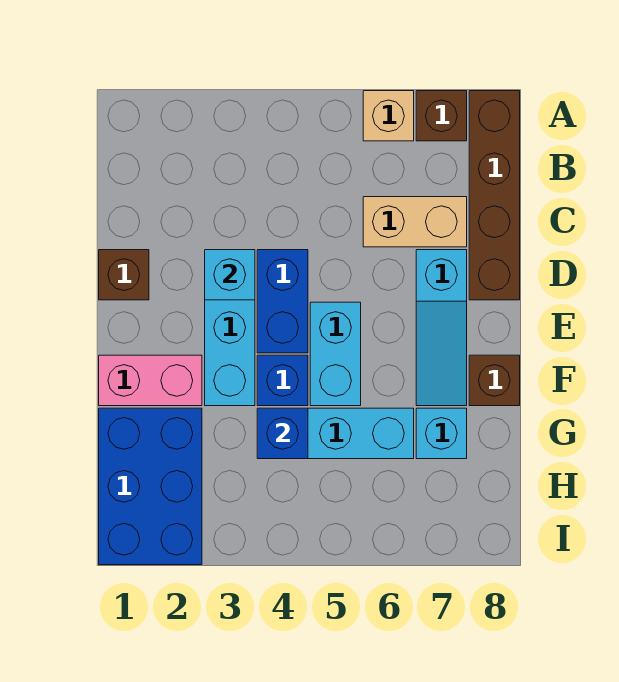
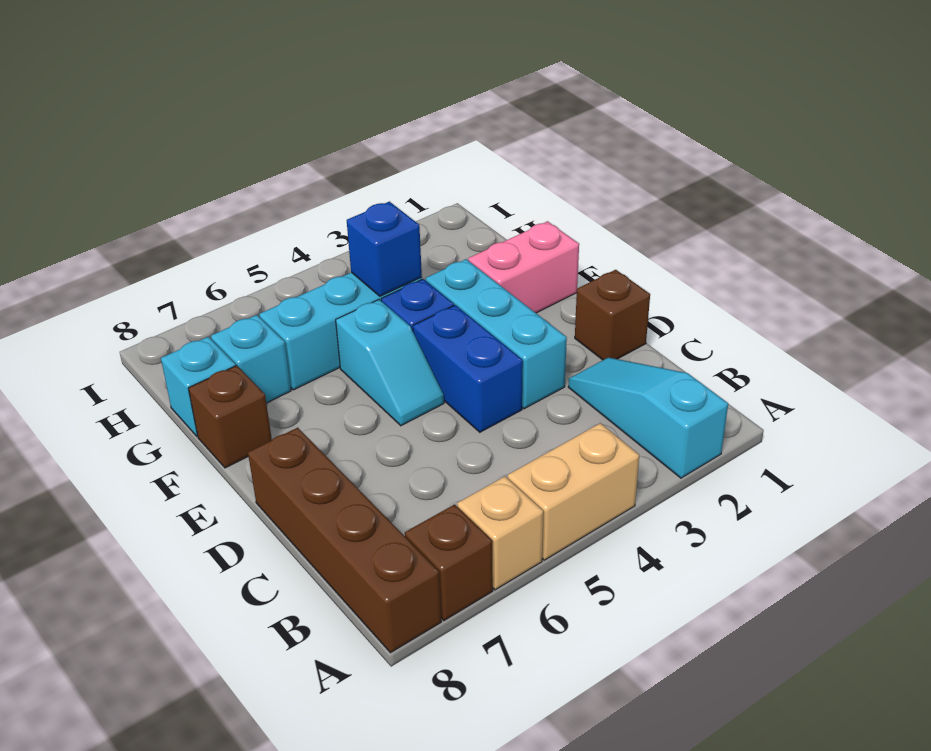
tan 1x2 brick [363,197,467,247] -> tan 1x2 brick moved to [508,423,639,560]
cyan 1x1 brick [205,250,255,300] -> cyan 1x1 brick moved to [161,337,236,436]
cyan 1x3 slope [416,250,467,406] -> cyan 1x3 slope moved to [568,357,728,478]
cyan 1x2 brick [310,302,361,406] -> cyan 1x2 slope [336,300,444,426]
blue 2x3 brick [99,408,202,565] -> none

